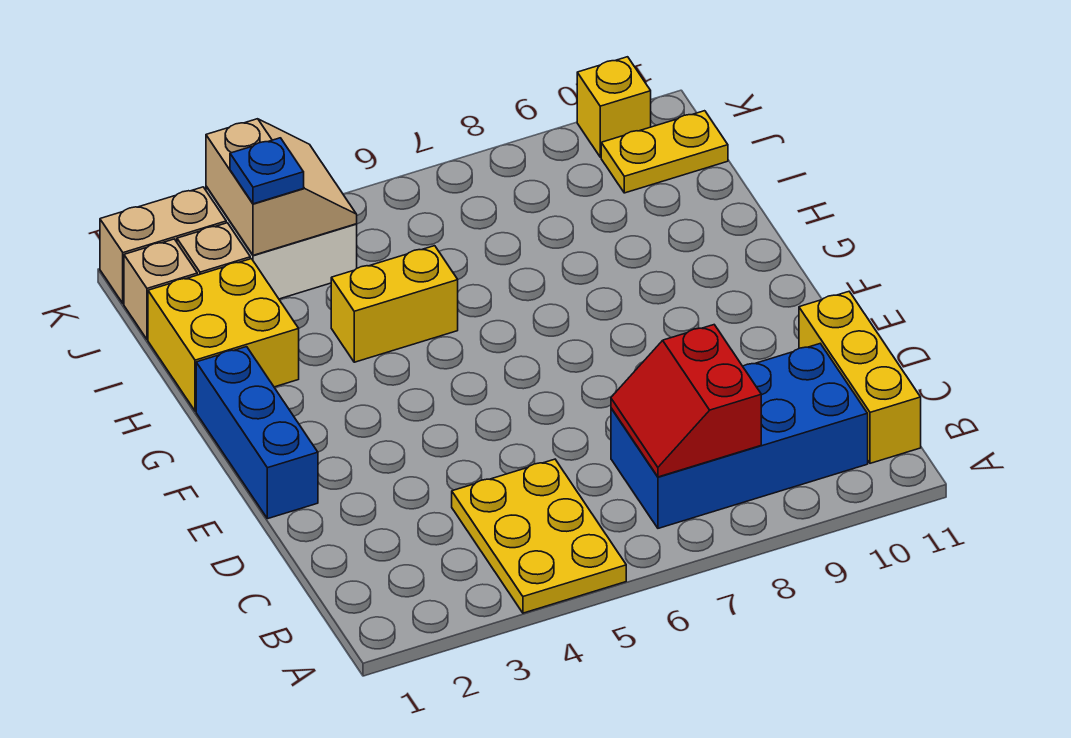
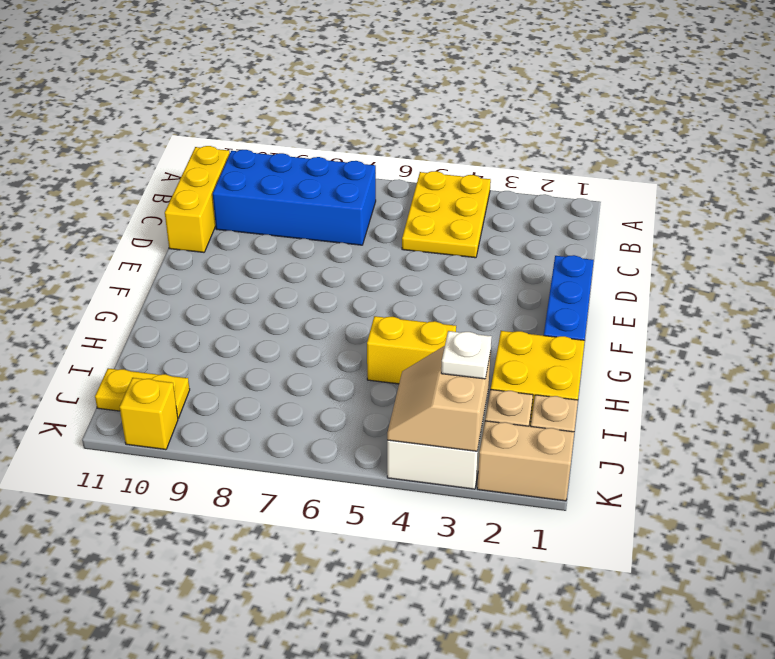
red 2x2 slope [611,325,761,477] -> none
blue 1x1 plate [230,138,304,204] -> white 1x1 plate [441,331,492,379]

